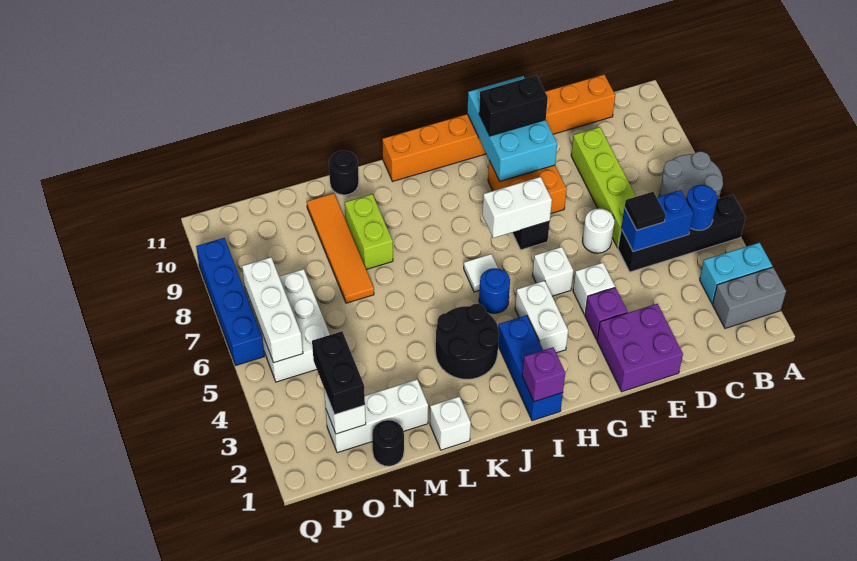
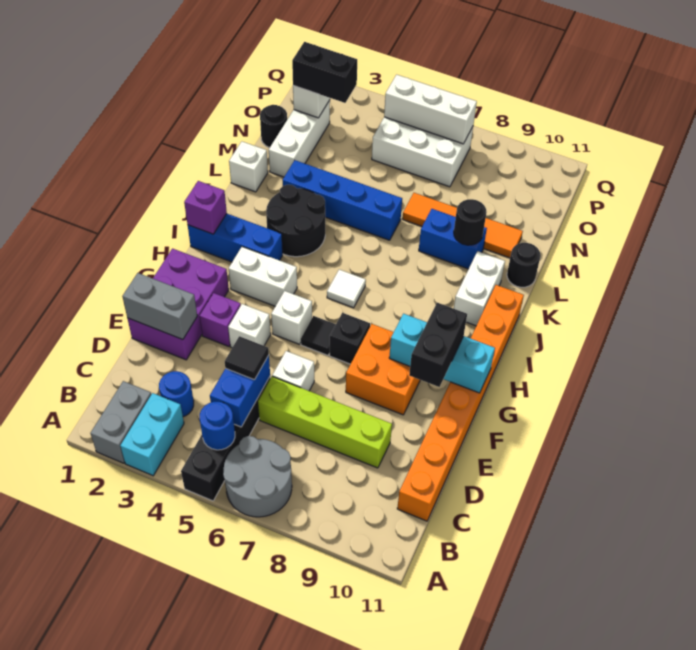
purple 2x2 brick [597,304,683,392] -> purple 2x3 brick [127,249,229,360]
none -> grey 1x2 brick [122,273,197,340]
white 1x1 round brick [582,208,615,253] -> white 1x1 brick [272,351,314,391]
cyan 2x3 brick [467,76,557,181] -> cyan 1x3 brick [389,314,495,393]
none -> black 1x1 tile [301,316,336,355]
white 1x2 brick [482,177,552,238] -> white 1x2 brick moved to [454,251,505,326]
blue 1x1 round brick [479,268,510,313] -> blue 1x1 round brick moved to [159,371,194,417]
lime 1x2 brick [345,194,393,269] -> blue 1x2 brick [419,209,487,269]
none -> black 1x1 round brick [454,199,487,245]
blue 1x4 brick [196,238,264,365] -> blue 1x4 brick moved to [283,160,402,240]

